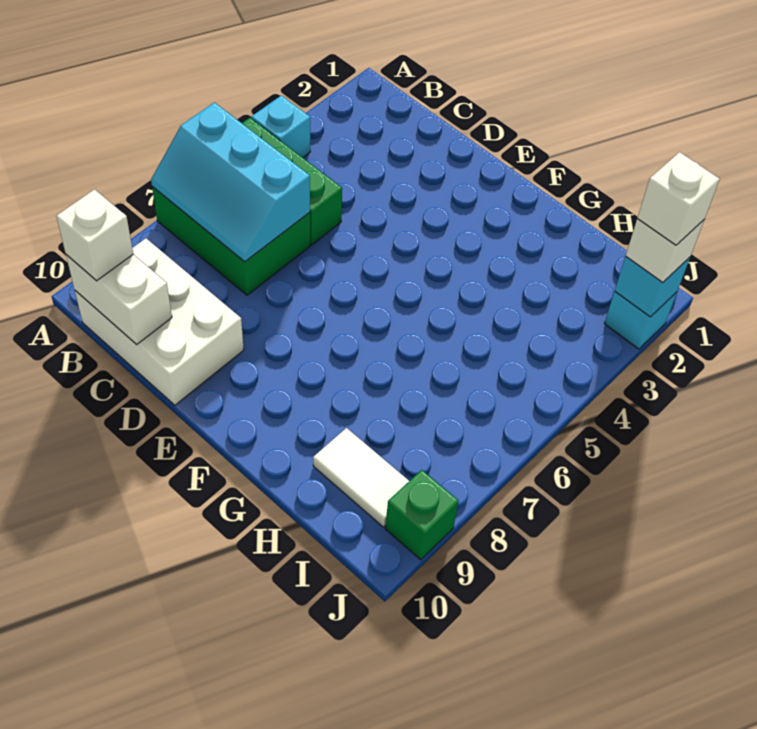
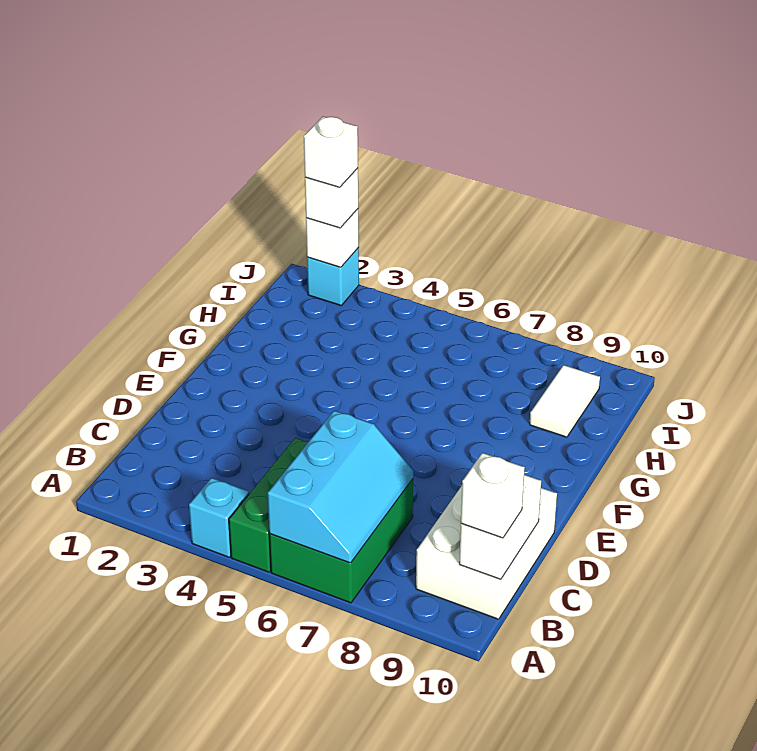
cyan 1x1 brick [615,257,690,317] -> white 1x1 brick [306,209,359,267]
green 1x1 brick [385,470,459,560] -> none

